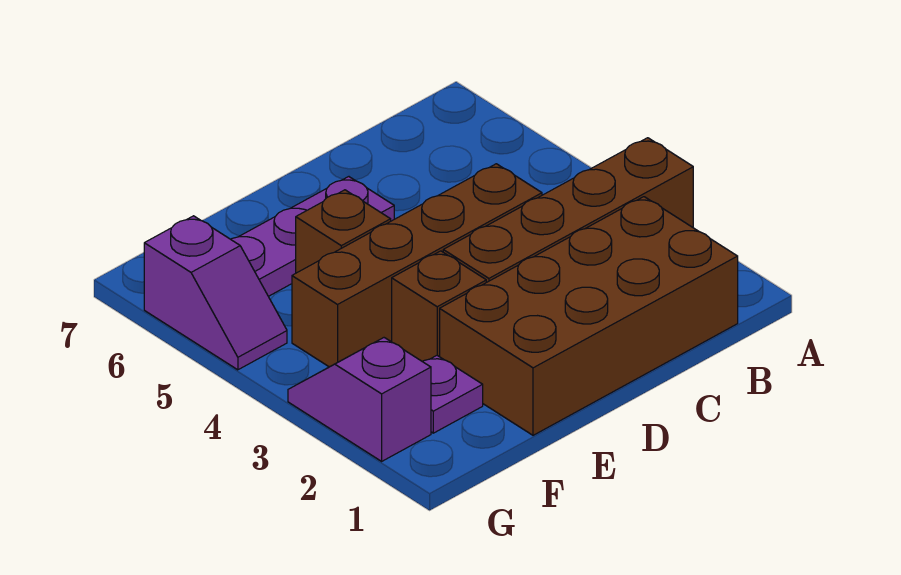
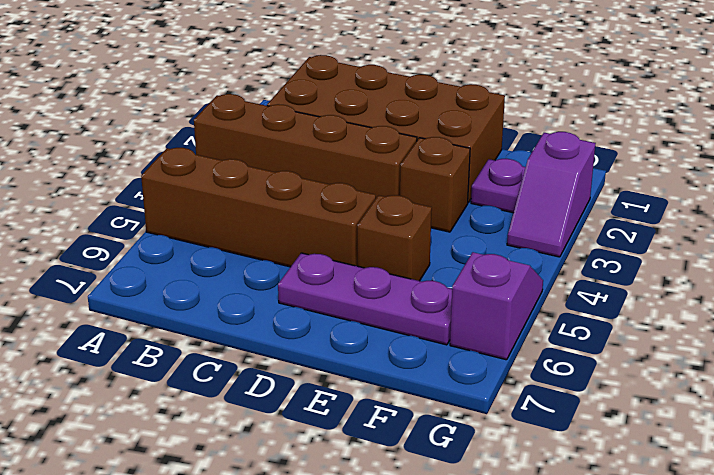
brown 1x4 brick [292,164,542,367] -> brown 1x4 brick moved to [141,148,376,267]

